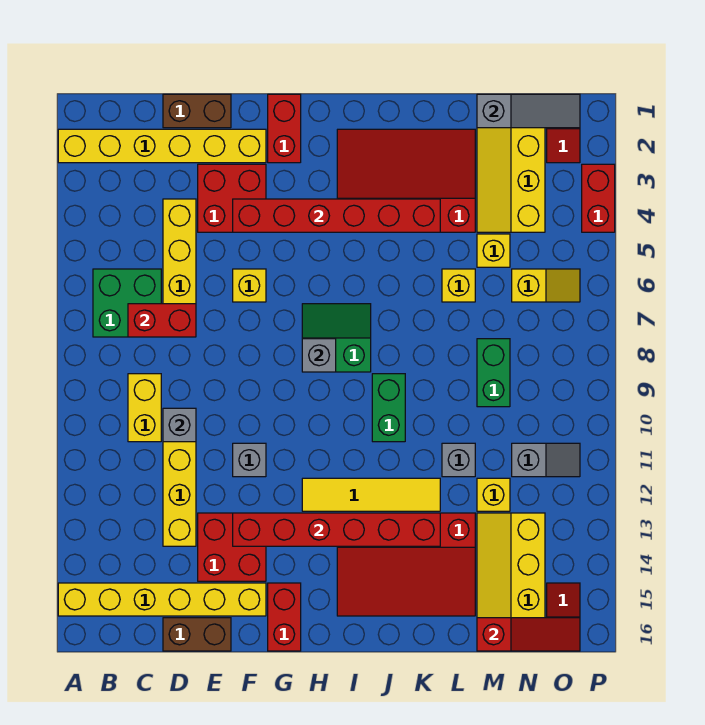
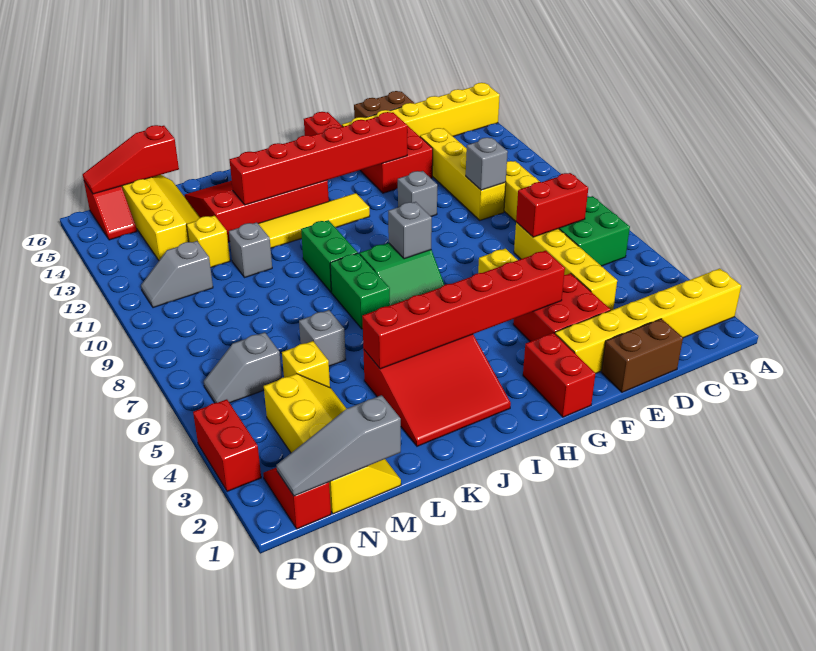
red 3x4 slope [337,129,475,232] -> red 3x3 slope [363,334,511,446]
yellow 1x1 brick [442,269,475,302] -> grey 1x1 brick [299,310,346,366]
green 1x2 brick [477,339,510,407] -> green 1x2 brick moved to [330,253,390,329]
yellow 1x2 slope [512,269,580,302] -> grey 1x2 slope [204,332,282,403]

